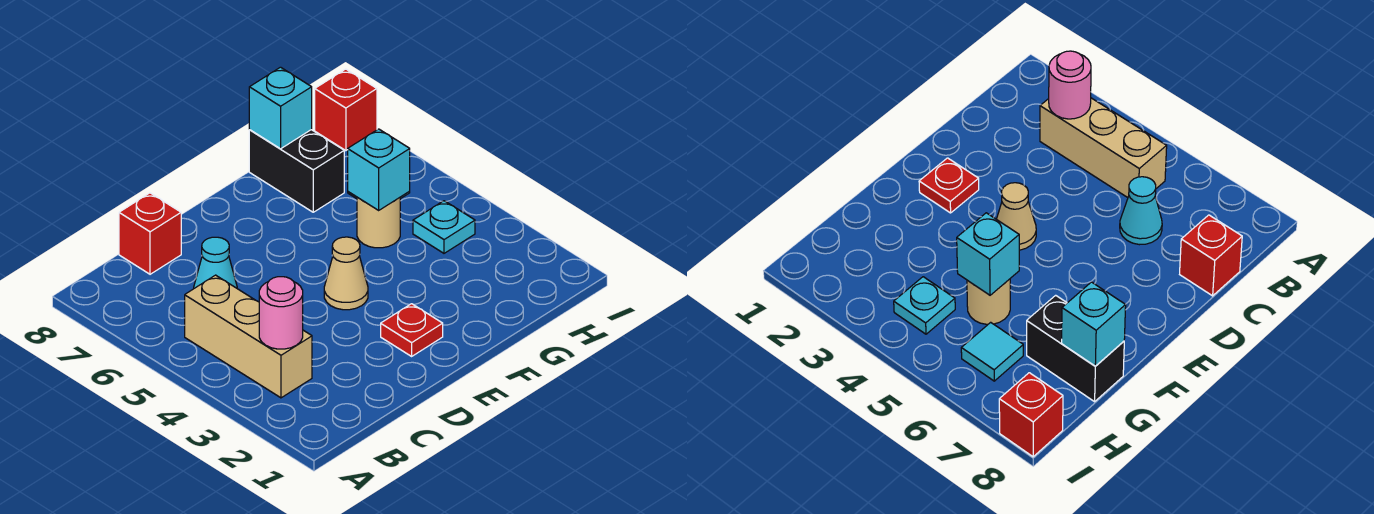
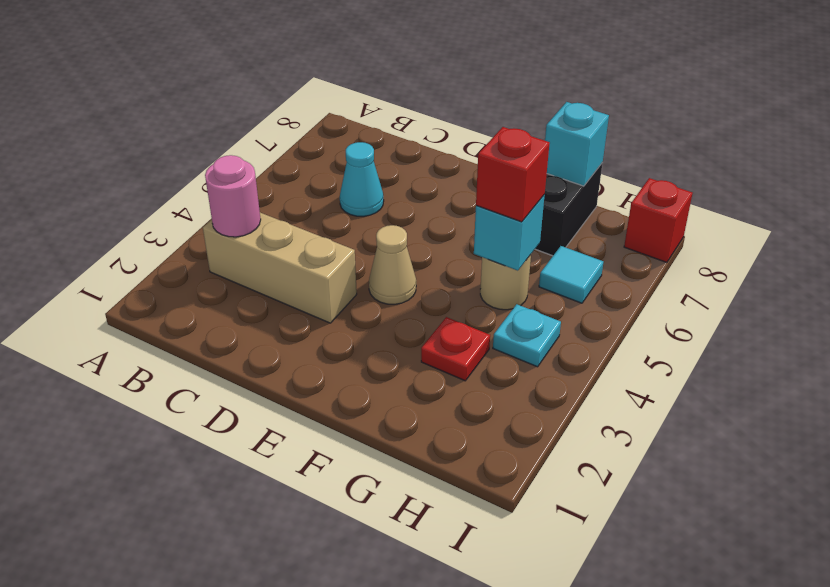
tan 1x3 brick [185,275,312,398] -> tan 1x3 brick turned to [203,213,357,323]
red 1x1 brick [119,193,181,274] -> red 1x1 brick moved to [476,127,550,222]
red 1x1 plate [381,304,443,356] -> red 1x1 plate moved to [421,317,490,381]

